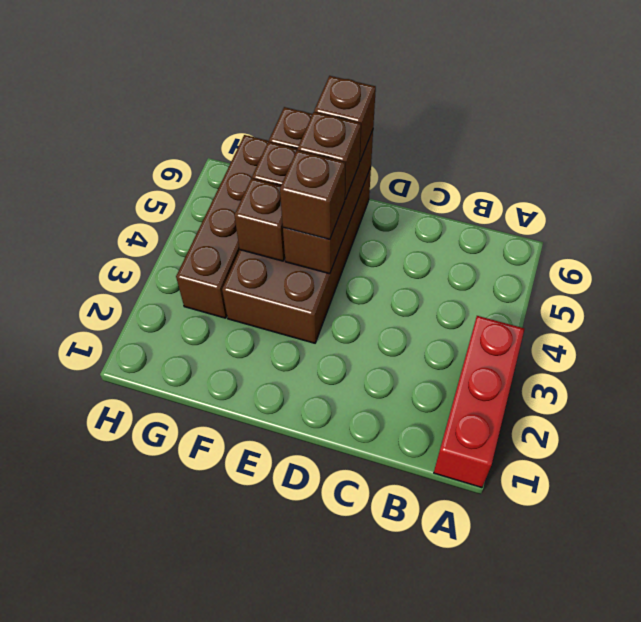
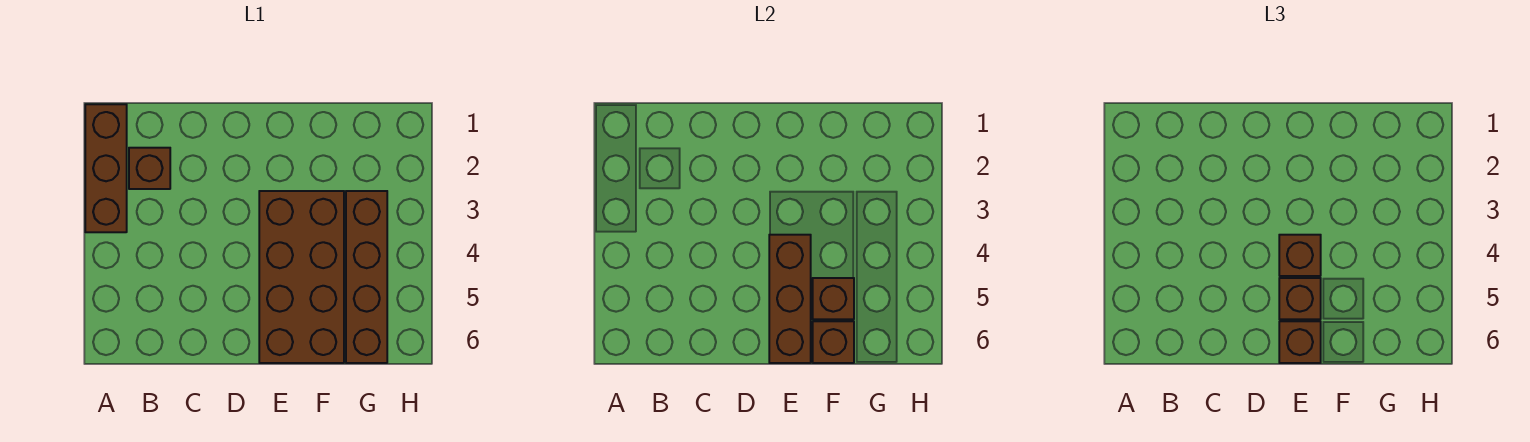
red 1x3 brick [434,316,524,488] -> brown 1x3 brick [85,104,127,232]
brown 1x1 brick [234,178,285,261] -> brown 1x1 brick moved to [129,148,170,189]

